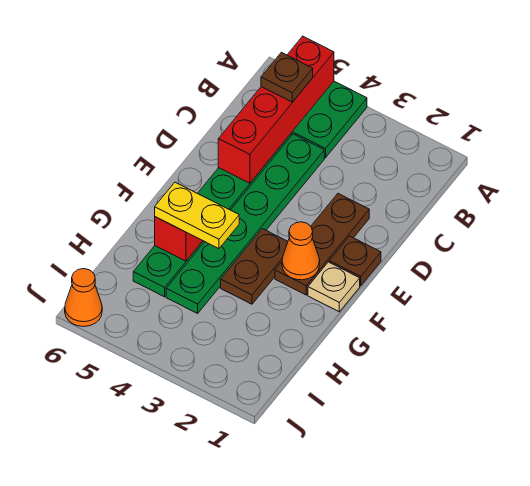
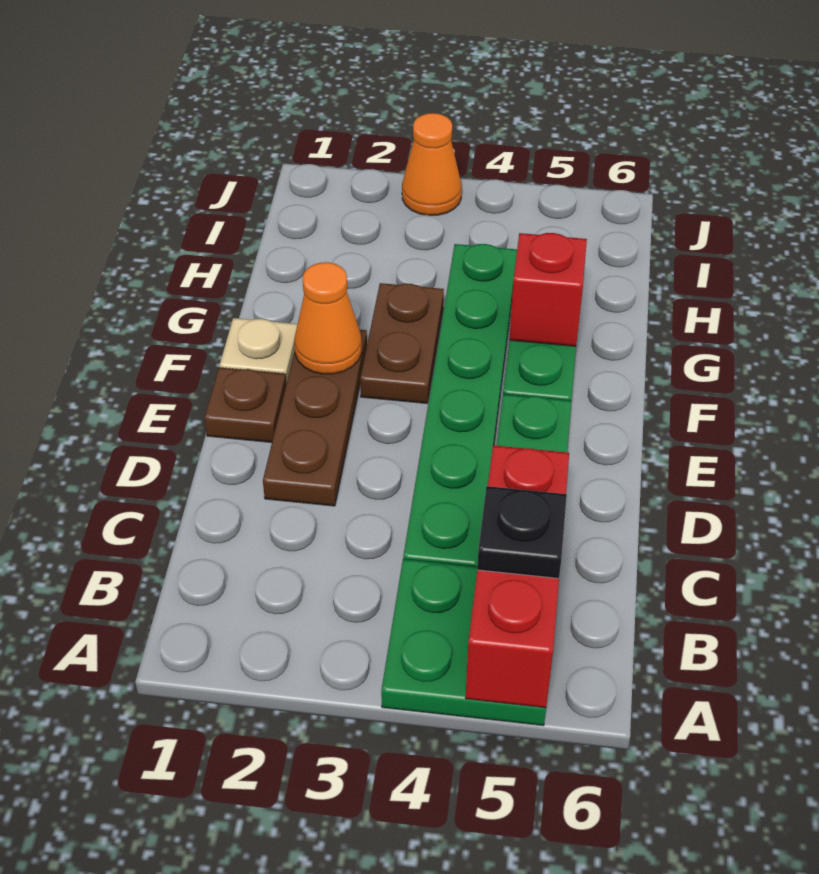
red 1x4 brick [218,36,334,183] -> red 1x3 brick [465,445,569,708]
brown 1x1 plate [261,52,313,102] -> black 1x1 plate [477,486,567,578]
yellow 1x2 plate [155,182,239,249] -> none
orange 1x1 cone [65,269,102,327] -> orange 1x1 cone moved to [402,113,462,216]

